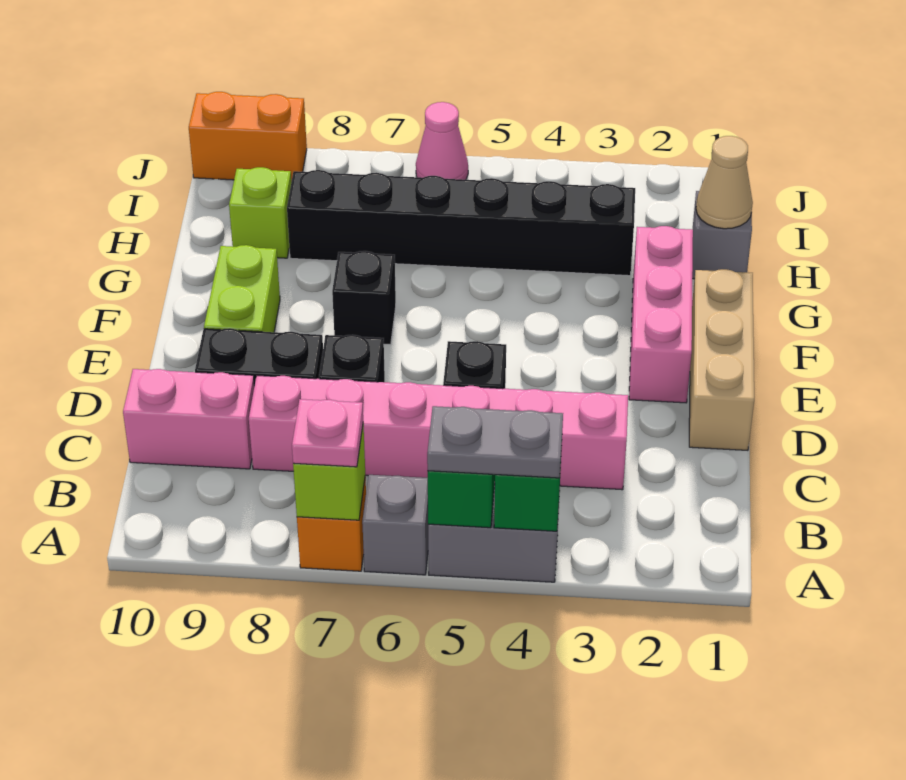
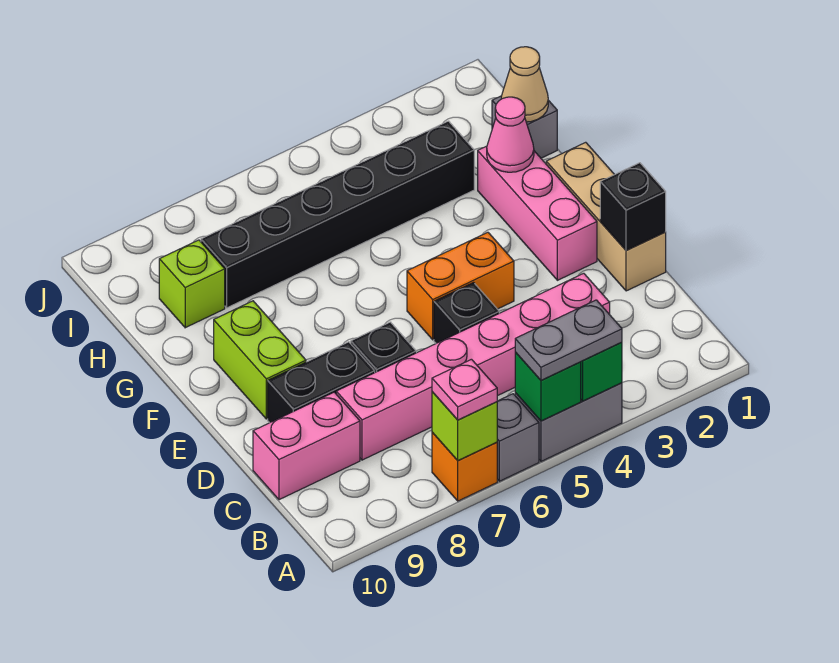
black 1x1 brick [332,251,396,344] -> black 1x1 brick moved to [600,163,666,251]
pink 1x1 cone [416,102,468,180] -> pink 1x1 cone moved to [487,97,534,172]
orange 1x2 brick [189,92,307,182] -> orange 1x2 brick moved to [407,232,514,340]

